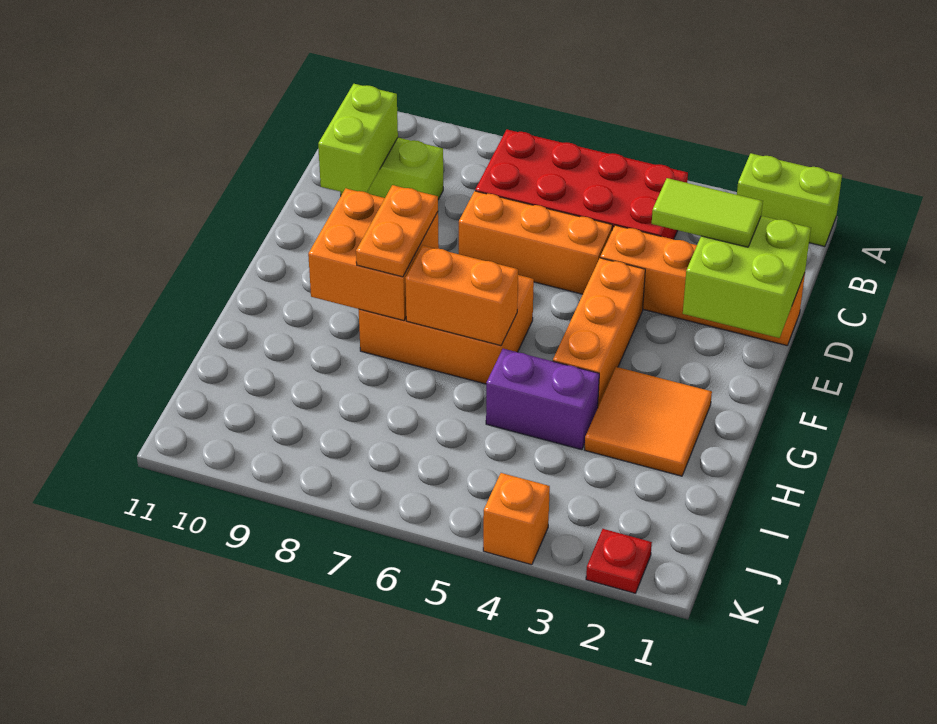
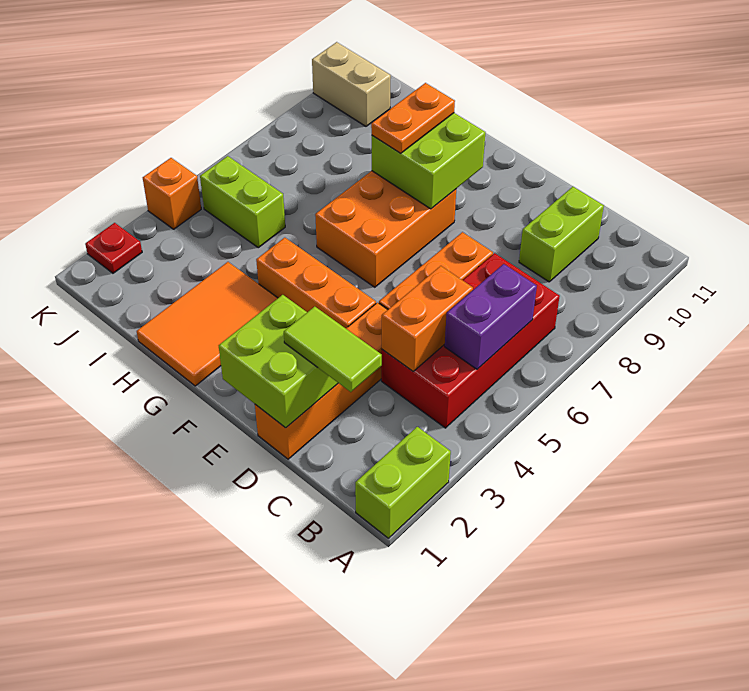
lime 1x2 brick [318,84,398,193] -> lime 1x2 brick moved to [200,156,285,248]
lime 1x2 tile [652,178,763,247] -> lime 1x2 tile turned to [284,307,382,392]
orange 2x2 brick [308,188,439,321] -> lime 2x2 brick [372,113,486,209]
orange 1x2 plate [356,185,438,277] -> orange 1x2 plate turned to [371,83,455,153]
orange 2x2 tile [585,367,712,476] -> orange 2x3 tile [137,262,278,386]
orange 1x2 brick [405,245,518,346] -> orange 1x2 brick moved to [382,266,473,371]
purple 1x2 brick [486,349,599,450] -> purple 1x2 brick moved to [445,264,537,369]
none -> tan 1x2 brick [312,42,391,126]

